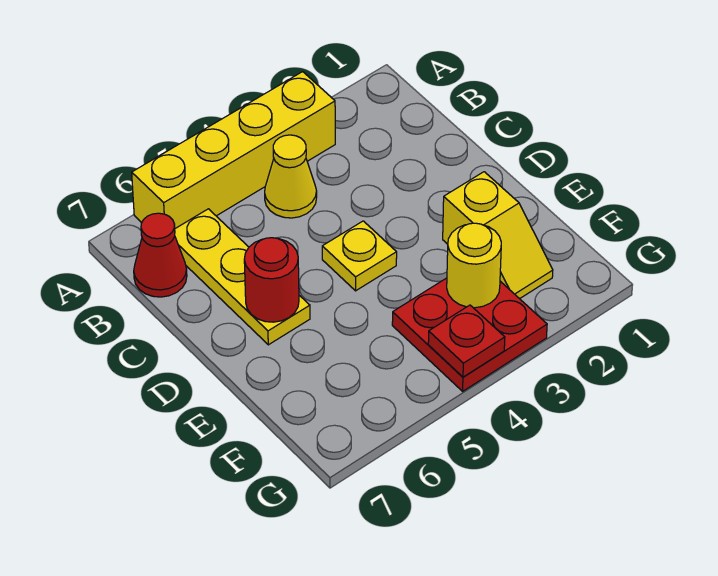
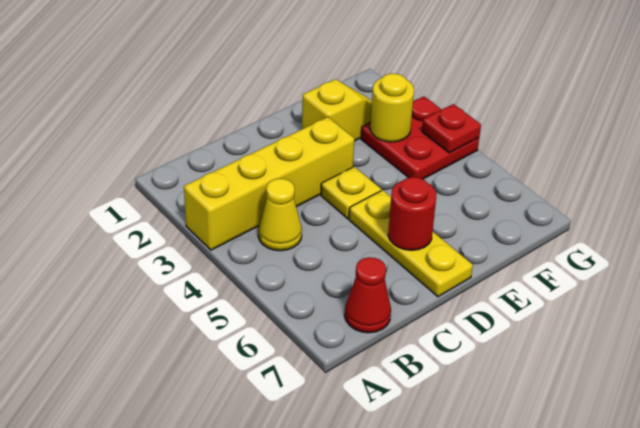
yellow 1x4 brick [132,72,335,228] -> yellow 1x4 brick turned to [184,117,354,250]
yellow 1x3 plate [175,209,310,345] -> yellow 1x3 plate turned to [349,190,473,297]

